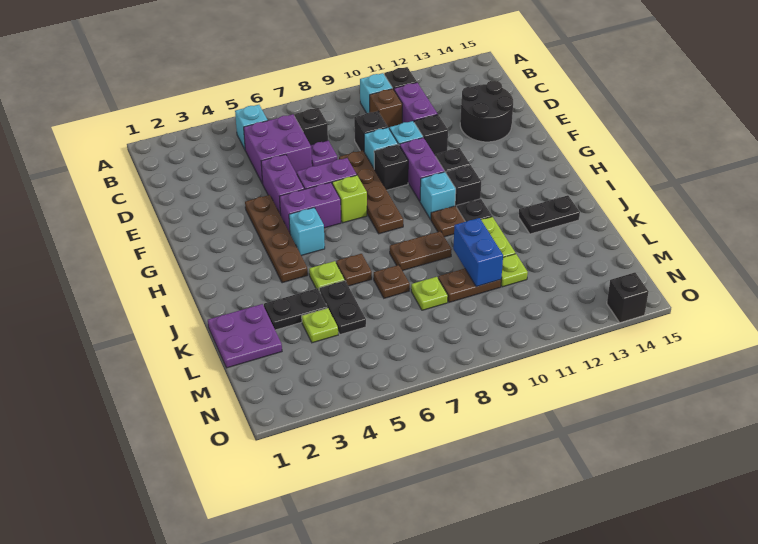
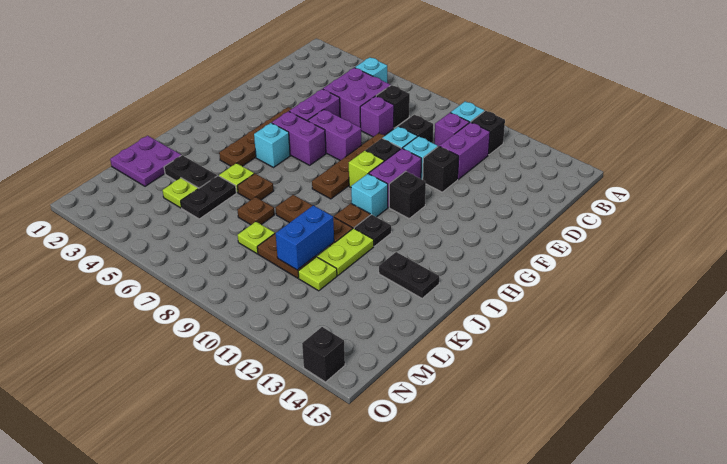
brown 1x1 brick [370,89,402,128] -> purple 1x1 brick [434,113,469,146]
purple 1x1 plate [311,141,338,166] -> purple 1x1 brick [360,96,394,137]
black 2x2 round brick [460,80,513,142] -> none
lime 1x1 brick [332,175,367,223] -> lime 1x1 brick moved to [349,150,384,187]
black 1x1 brick [446,165,481,207] -> none
brown 1x2 plate [390,231,452,271] -> brown 1x3 plate [276,195,353,246]

